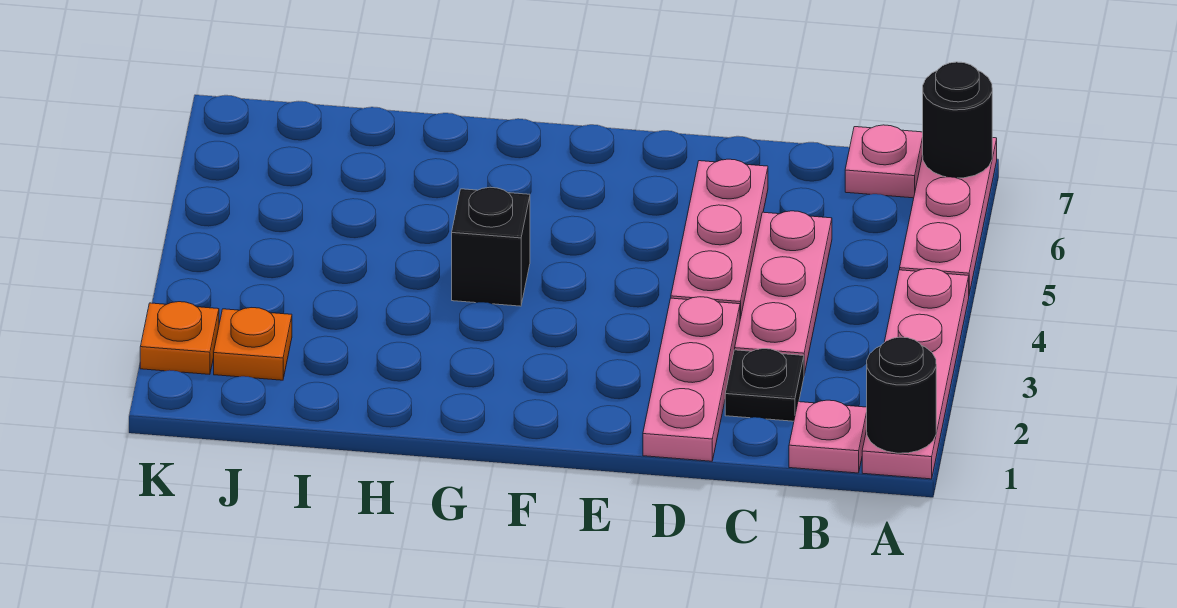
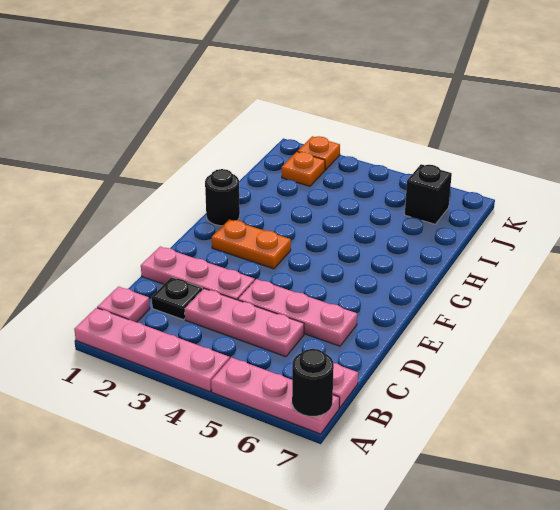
black 1x1 round brick [867,337,936,453] -> black 1x1 round brick moved to [205,169,240,226]
none -> orange 1x2 plate [212,219,291,269]
black 1x1 brick [452,187,530,306] -> black 1x1 brick moved to [405,164,452,224]

